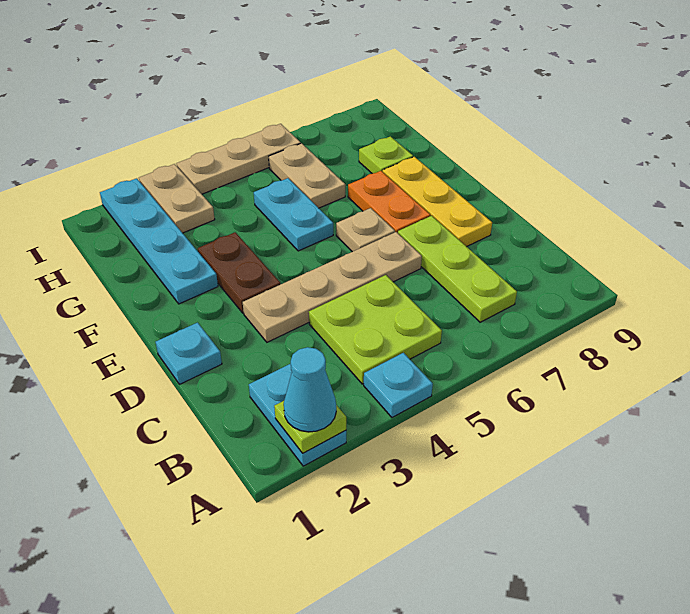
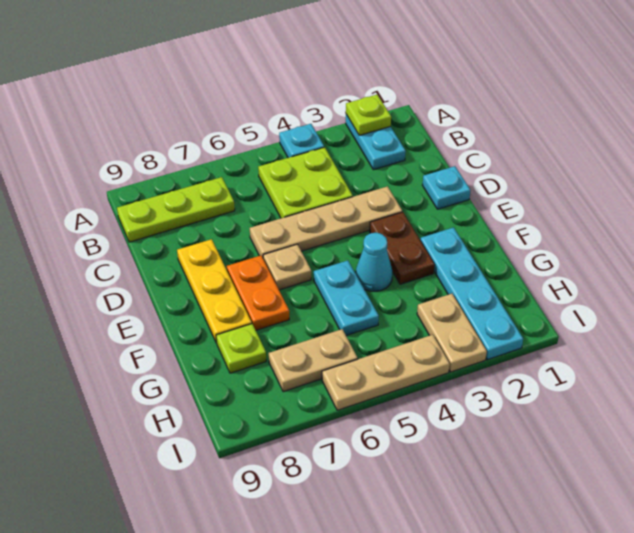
cyan 1x1 cone [284,347,336,432] -> cyan 1x1 cone moved to [356,233,393,291]
lime 1x3 plate [398,216,517,322] -> lime 1x3 plate turned to [117,177,235,242]
tan 1x2 plate [269,143,345,208] -> tan 1x2 plate turned to [269,329,358,392]

